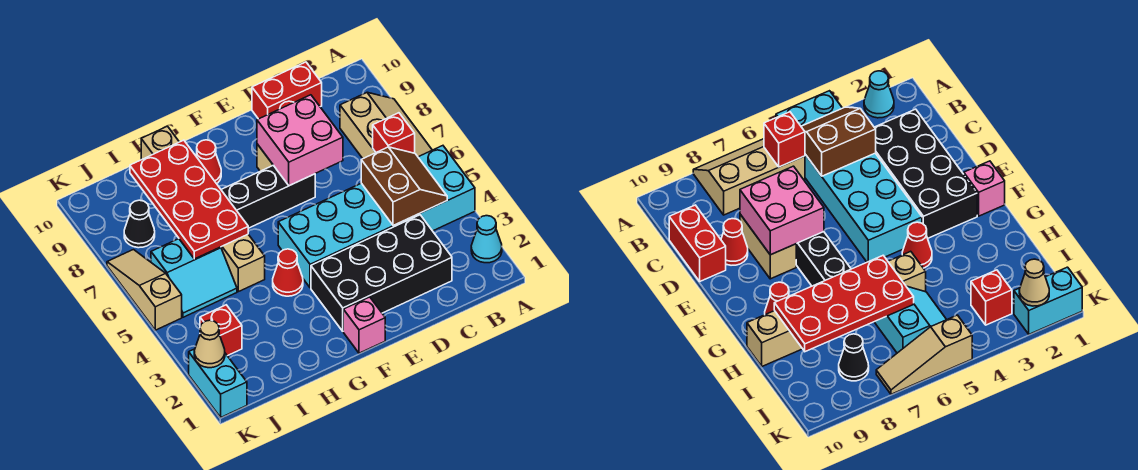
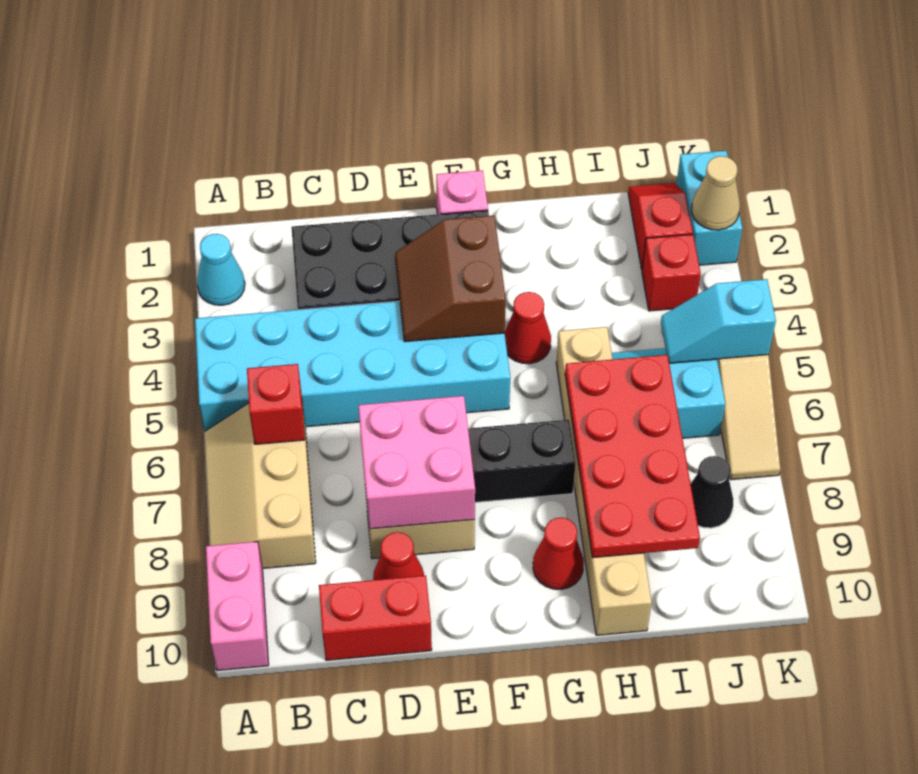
none -> pink 1x2 brick [206,542,269,671]
brown 2x2 slope [361,147,447,226] -> brown 2x2 slope moved to [395,216,506,342]
none -> red 1x2 slope [628,183,693,270]
none -> cyan 1x2 slope [661,279,776,363]

